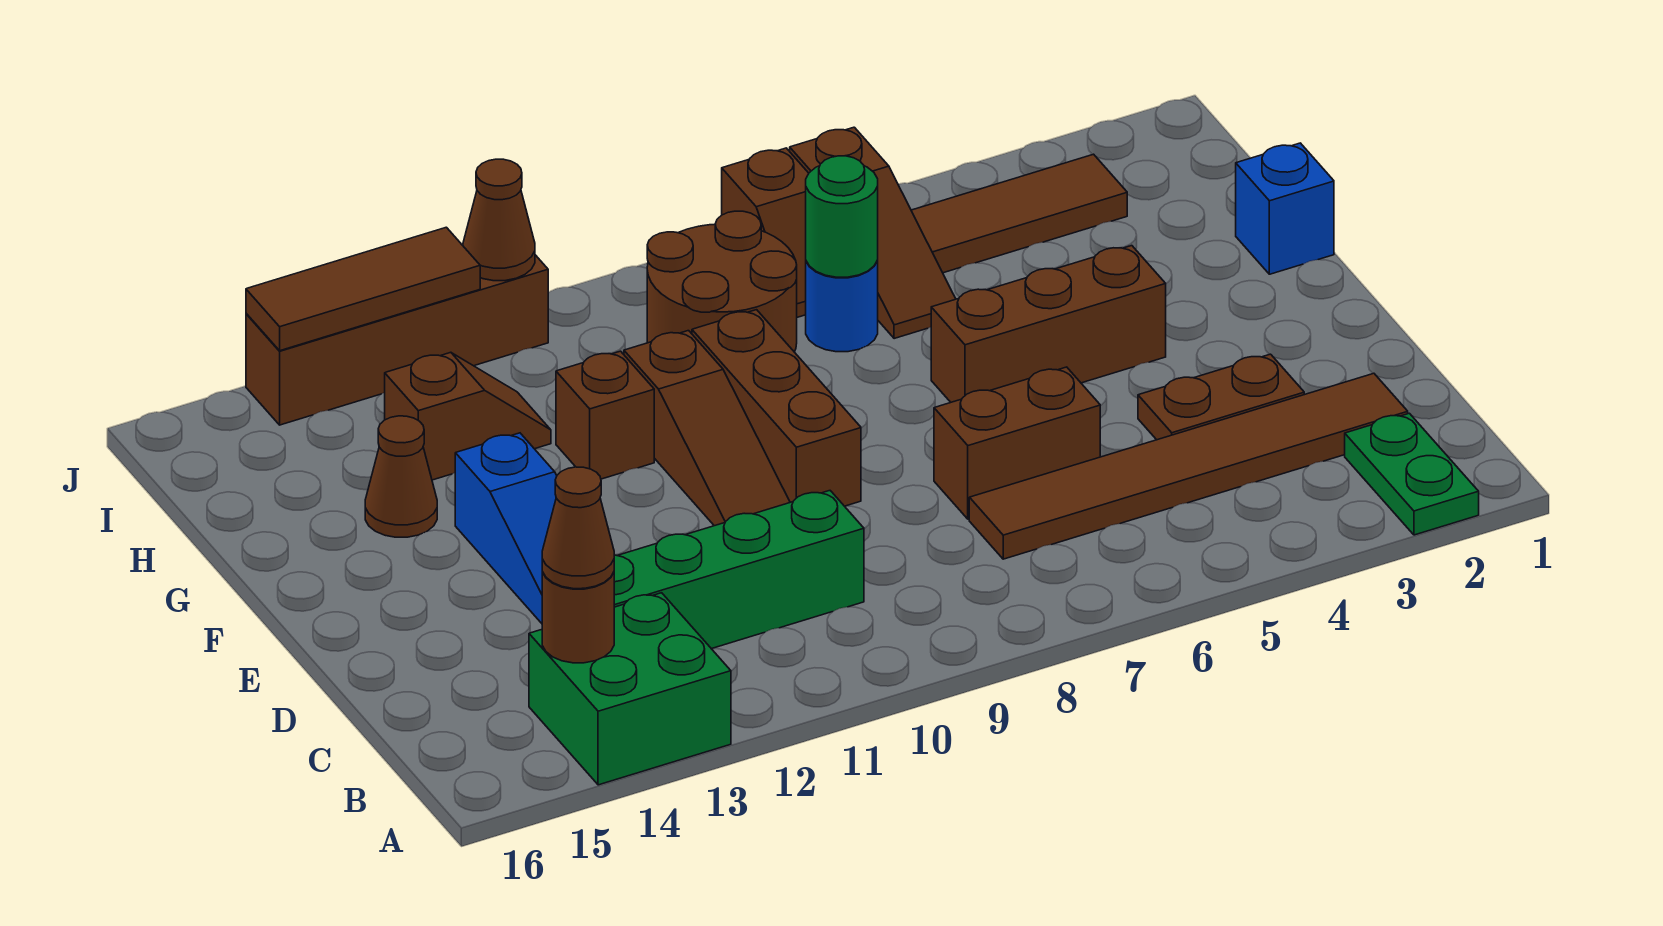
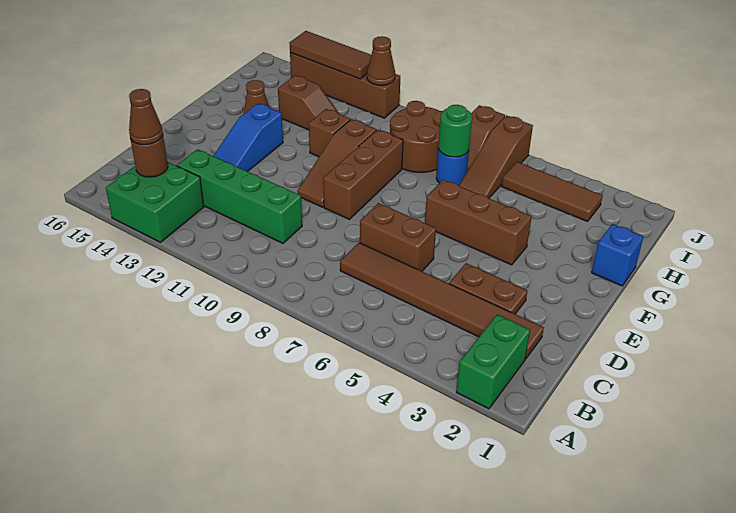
green 1x2 plate [1345,413,1479,535] -> green 1x2 brick [456,315,530,409]

